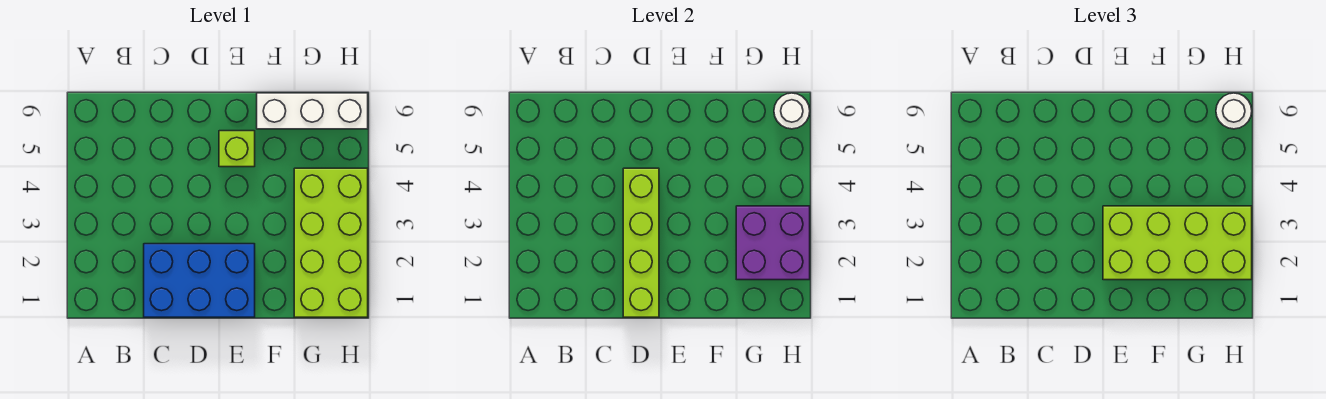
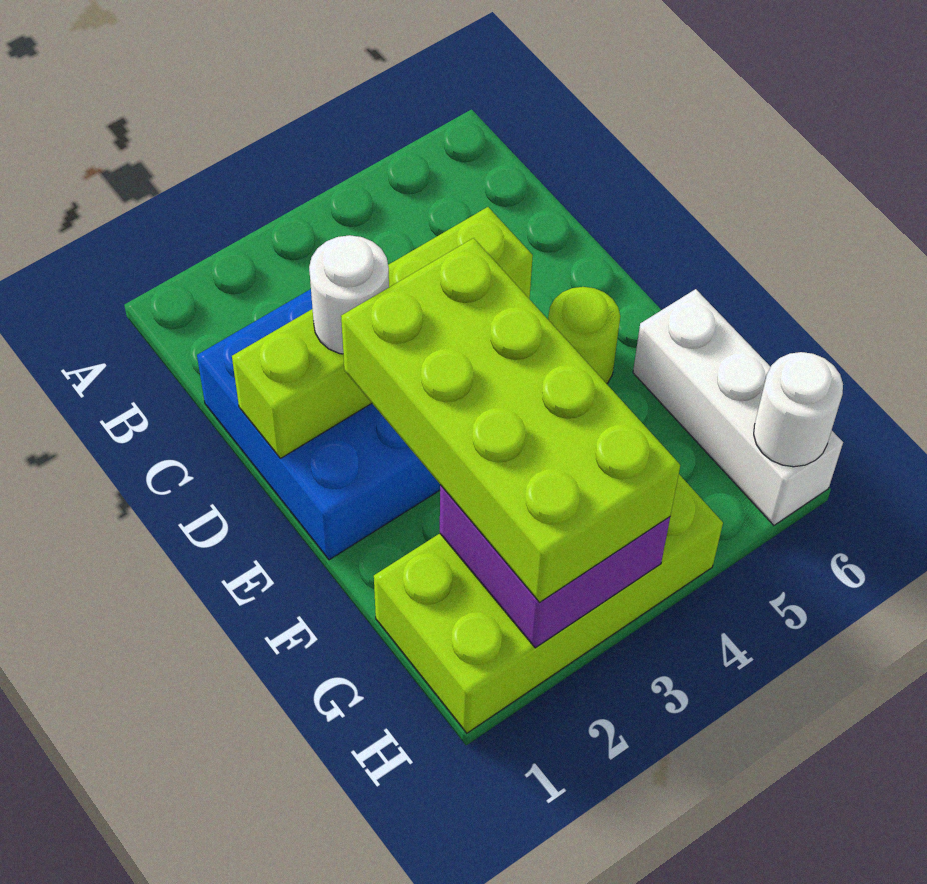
lime 1x1 brick [219,131,255,167] -> lime 1x1 round brick [548,287,620,384]
white 1x1 round brick [1216,93,1252,129] -> white 1x1 round brick moved to [309,235,389,354]

